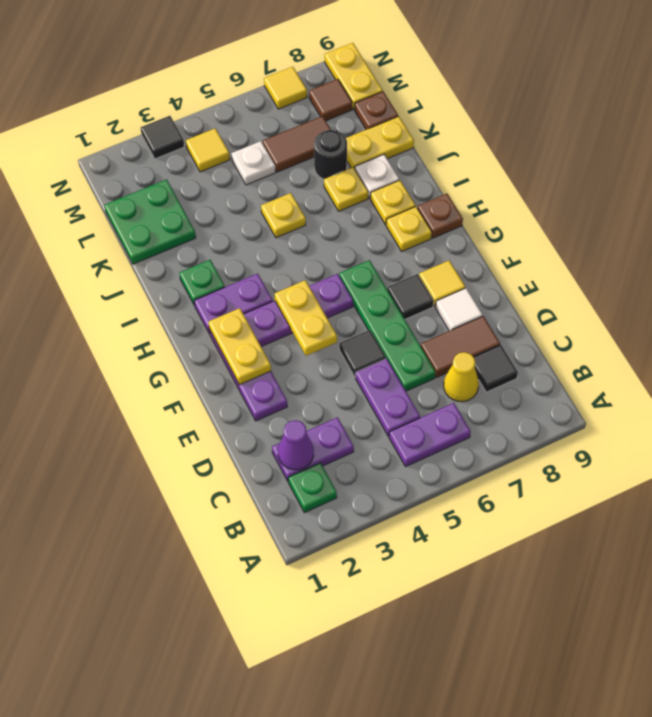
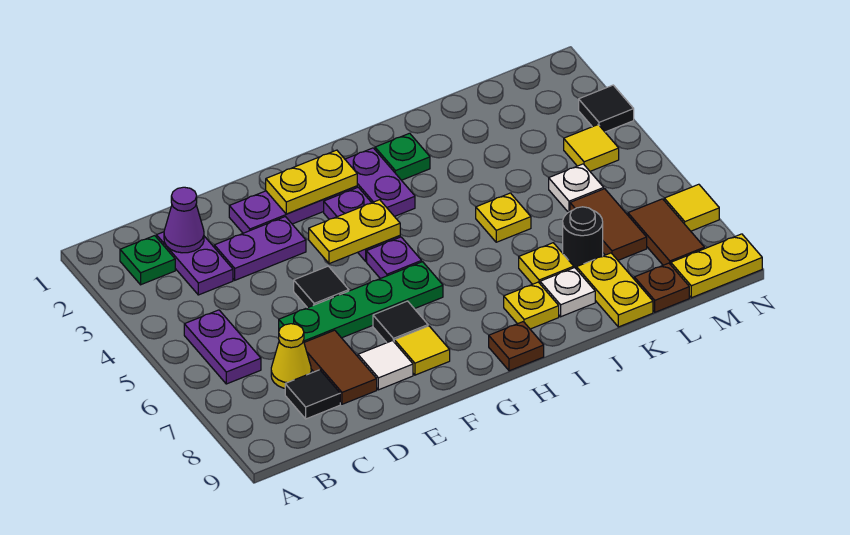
purple 1x2 plate [356,359,420,436] -> purple 1x2 plate moved to [214,217,306,280]
yellow 1x1 plate [386,207,432,251] -> none
green 2x2 plate [105,179,196,264] -> none
brown 1x1 tile [309,79,352,121] -> brown 1x2 tile [628,199,704,265]

